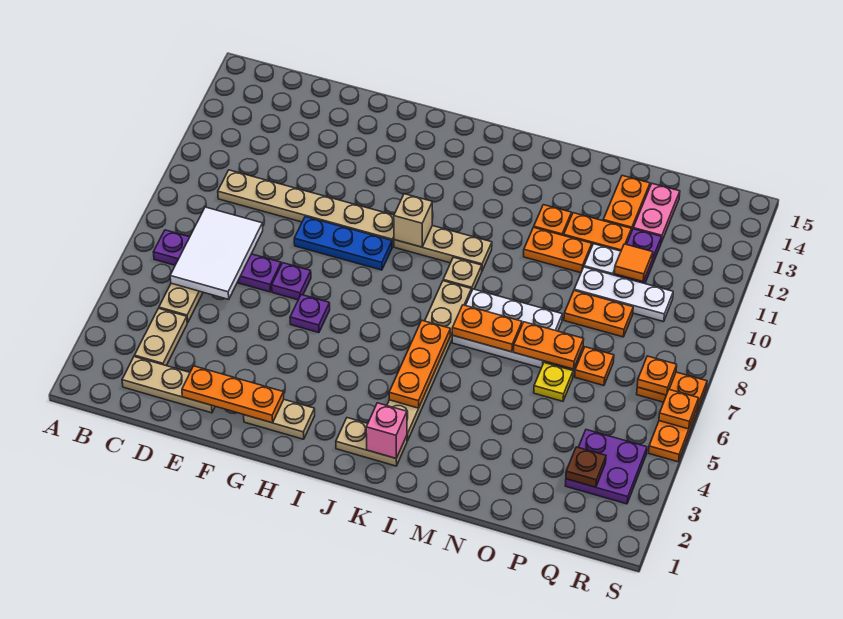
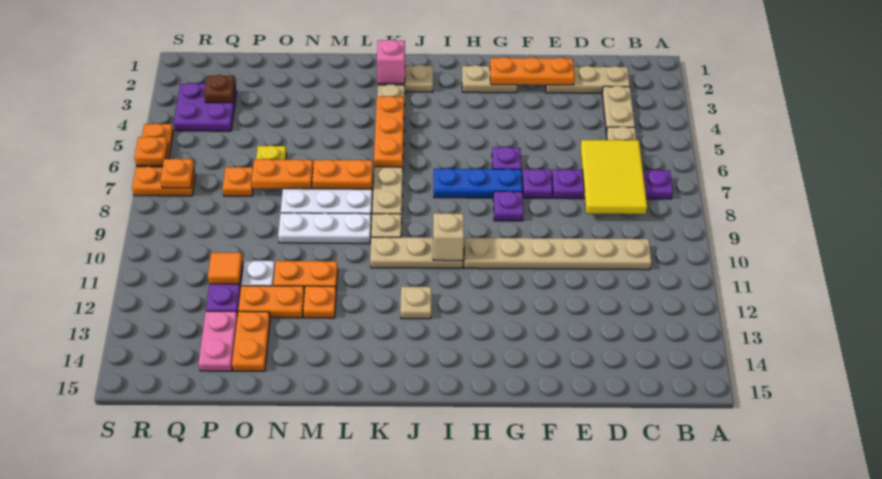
white 2x3 tile [170,207,263,299] -> yellow 2x3 tile [581,140,647,214]
blue 1x3 plate [294,217,392,270] -> blue 1x3 plate moved to [434,169,522,198]
none -> purple 1x1 plate [493,191,524,221]
none -> tan 1x1 plate [400,287,431,319]
orange 1x2 plate [564,291,633,337] -> none
white 1x3 plate [574,267,673,322] -> white 1x3 plate moved to [278,213,371,244]

